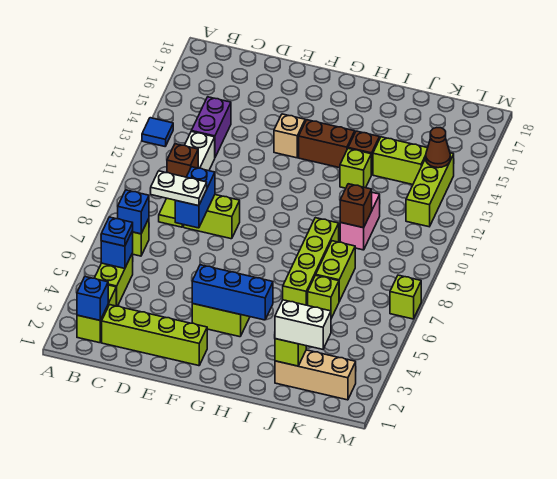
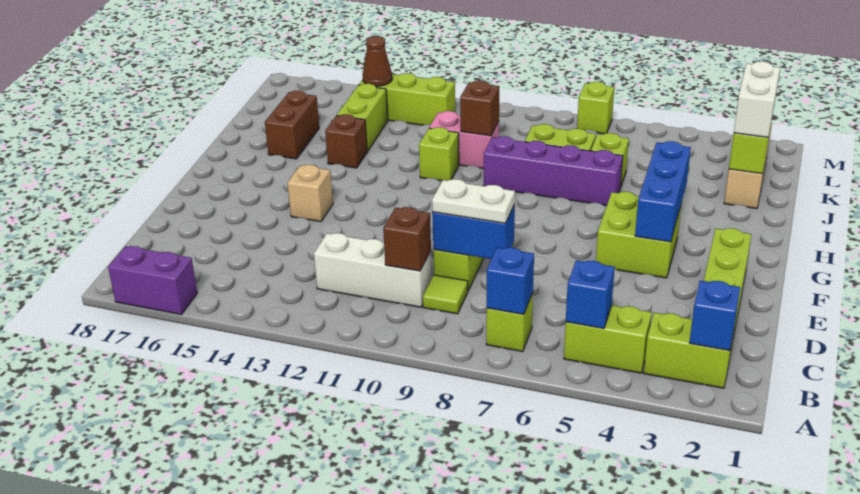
blue 1x1 tile [142,118,173,146] -> none
blue 1x1 plate [101,217,133,246] -> none
white 1x2 plate [150,171,207,206] -> white 1x2 plate turned to [432,179,515,223]
purple 1x2 brick [191,97,231,157] -> purple 1x2 brick moved to [108,246,197,315]
brown 1x2 brick [299,120,355,168] -> brown 1x2 brick moved to [265,91,319,159]
lime 1x4 brick [283,218,339,305] -> purple 1x4 brick [484,136,623,206]
lime 1x1 brick [340,149,371,188] -> lime 1x1 brick moved to [419,127,459,181]

